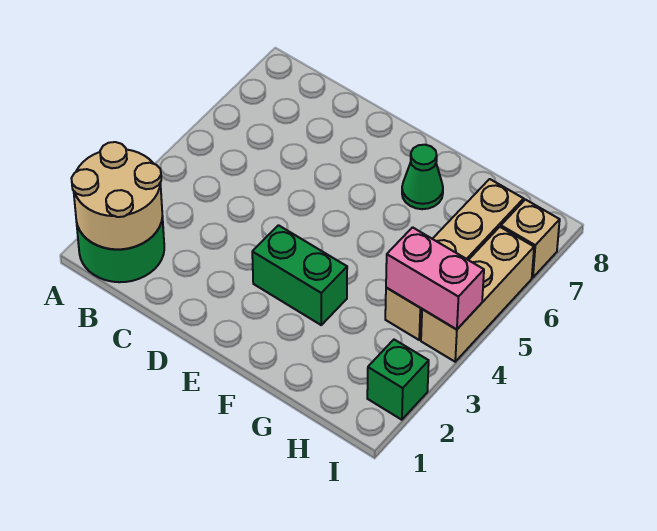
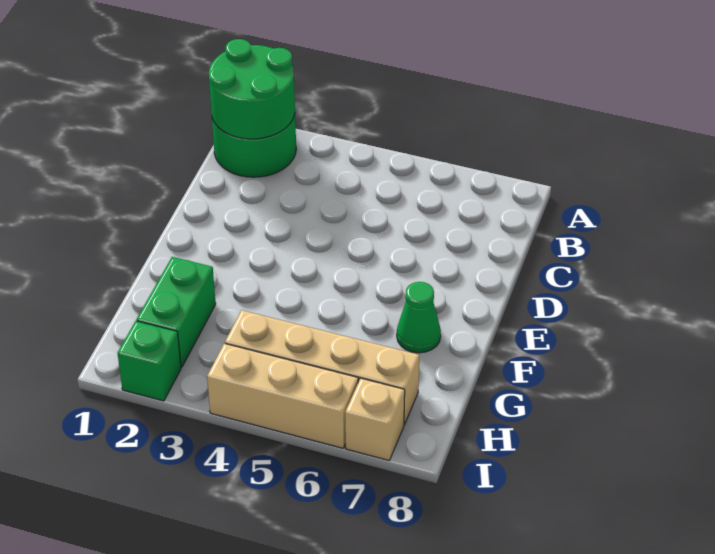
tan 2x2 round brick [71,142,162,249] -> green 2x2 round brick [209,39,295,139]
green 1x2 brick [252,225,347,325] -> green 1x2 brick moved to [137,257,216,367]
pink 1x2 brick [386,227,484,330] -> none

